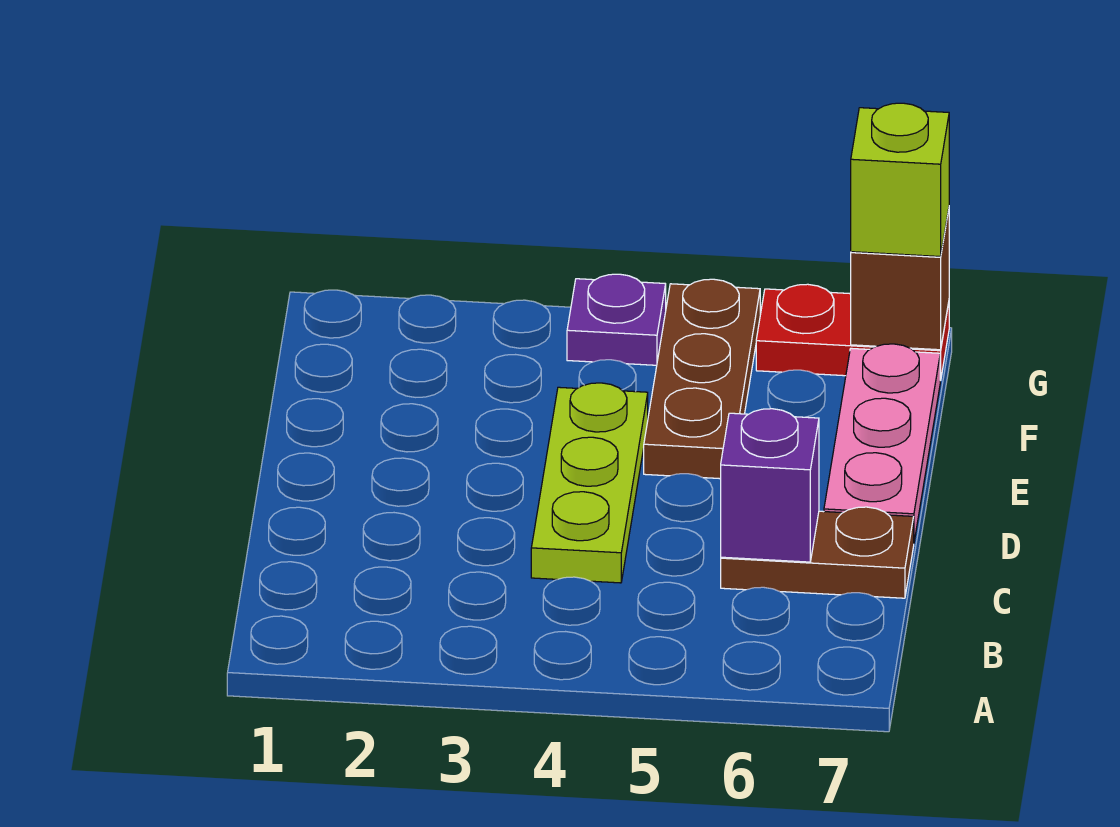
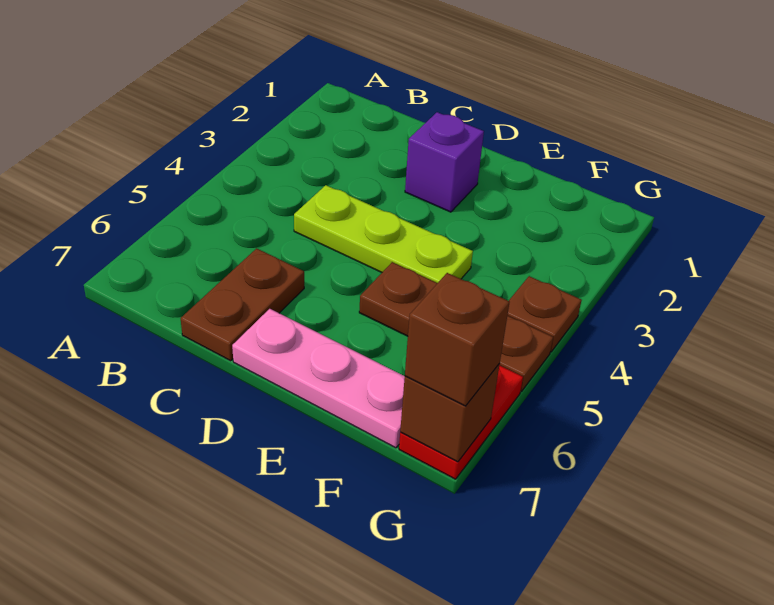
purple 1x1 brick [721,409,819,562] -> purple 1x1 brick moved to [405,112,484,212]
purple 1x1 plate [567,274,666,365] -> brown 1x1 plate [507,276,582,352]
lime 1x1 brick [851,103,949,256] -> brown 1x1 brick [405,273,509,406]

